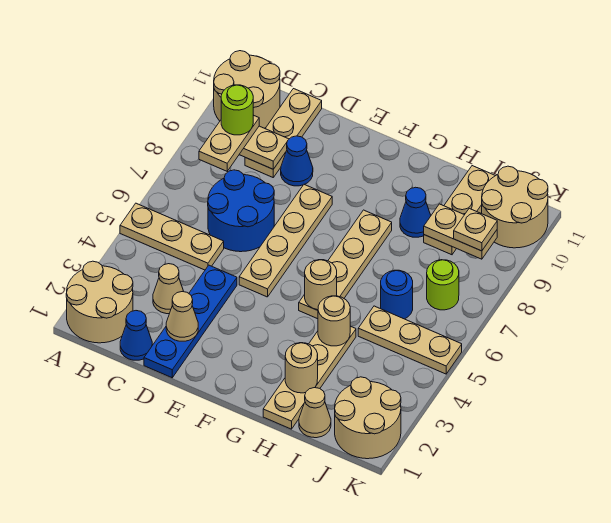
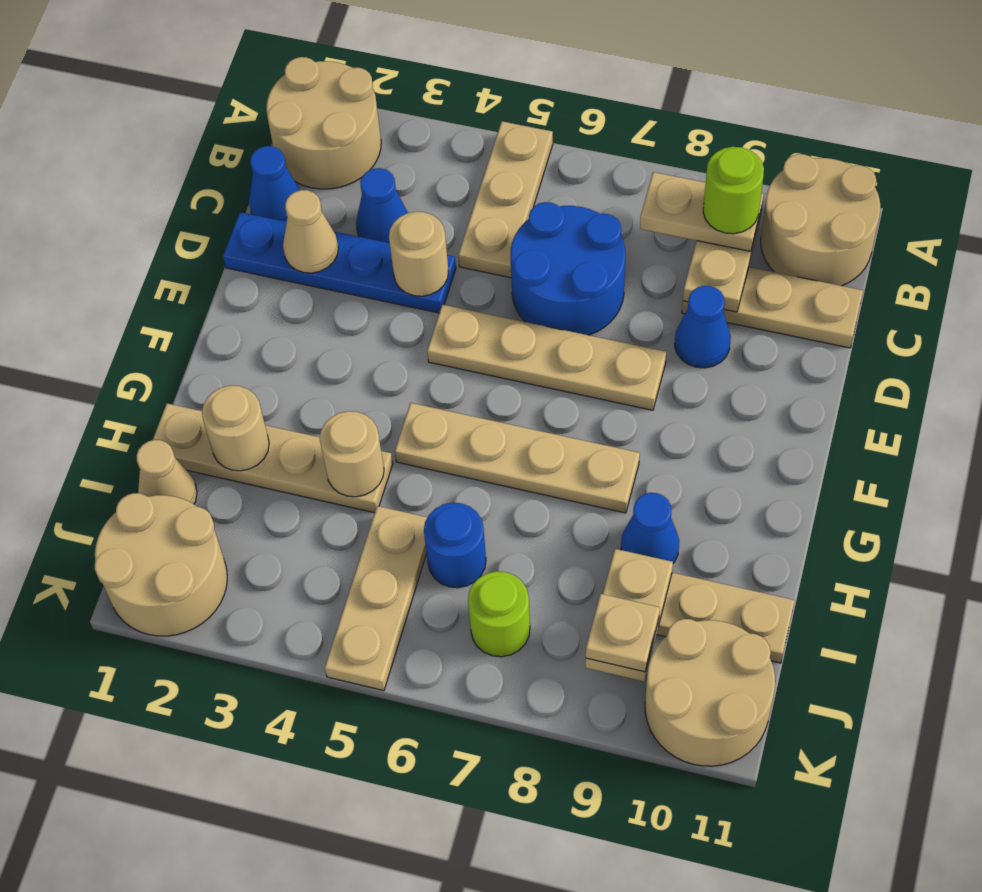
tan 1x1 cone [153,264,184,314] -> blue 1x1 cone [356,168,408,243]
tan 1x1 round brick [305,260,337,310] -> tan 1x1 round brick moved to [389,212,449,296]

